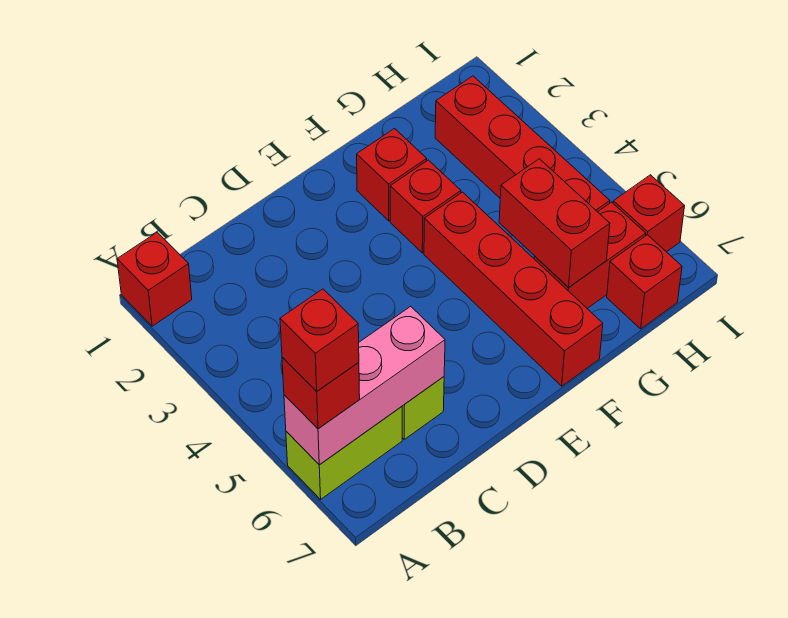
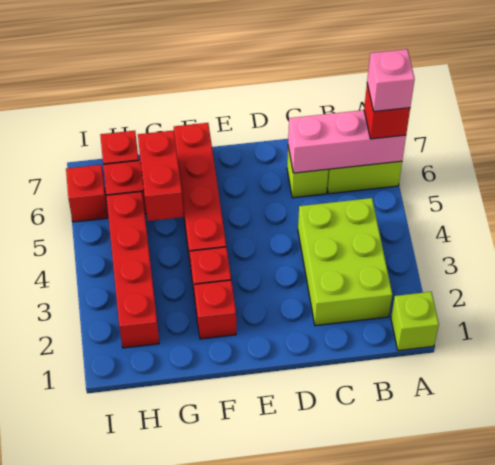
red 1x1 brick [117,232,192,326] -> lime 1x1 brick [391,292,439,351]
red 1x1 brick [280,289,359,391] -> pink 1x1 brick [367,49,415,111]
none -> lime 2x3 brick [298,198,392,326]

